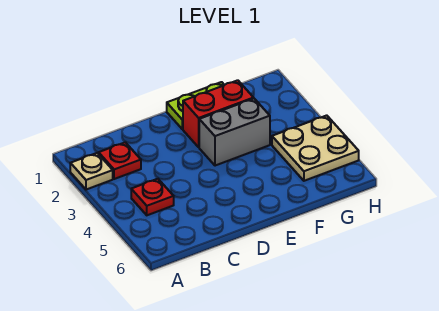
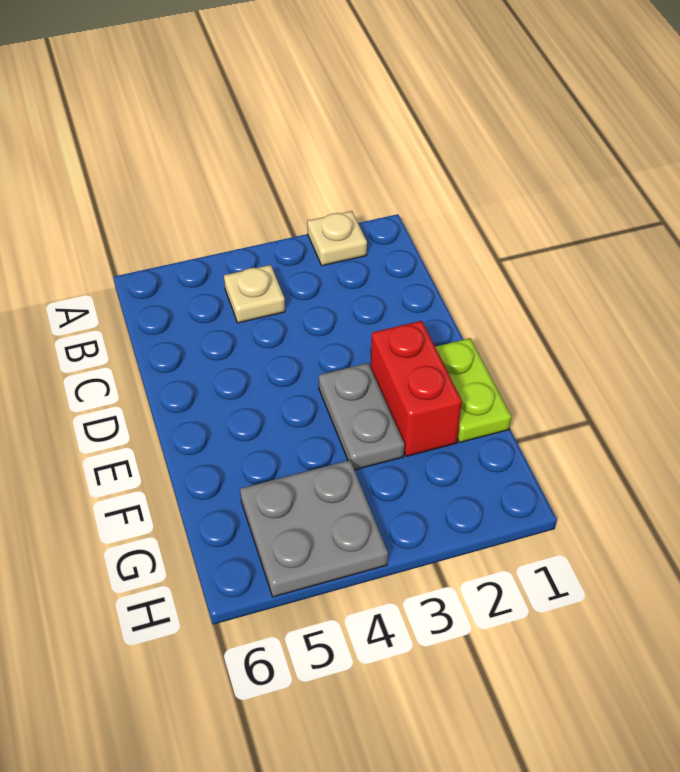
red 1x1 plate [99,142,141,179] -> none
red 1x1 plate [131,179,174,215] -> tan 1x1 plate [224,265,285,323]
grey 1x2 brick [199,99,270,166] -> grey 1x2 plate [319,363,404,470]
tan 2x2 plate [272,115,359,181] -> grey 2x2 plate [240,460,388,597]

